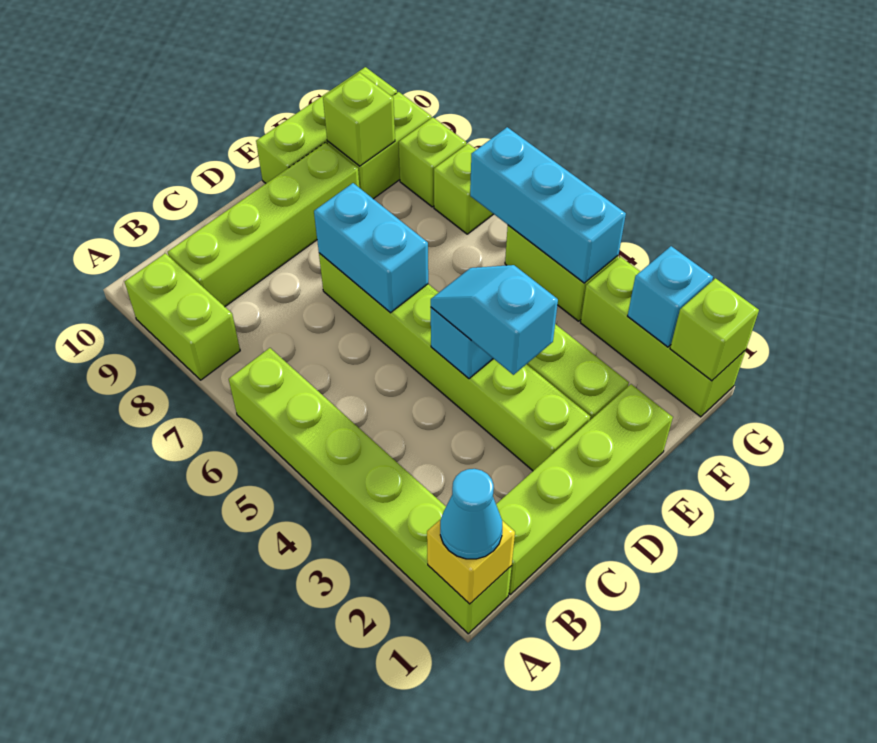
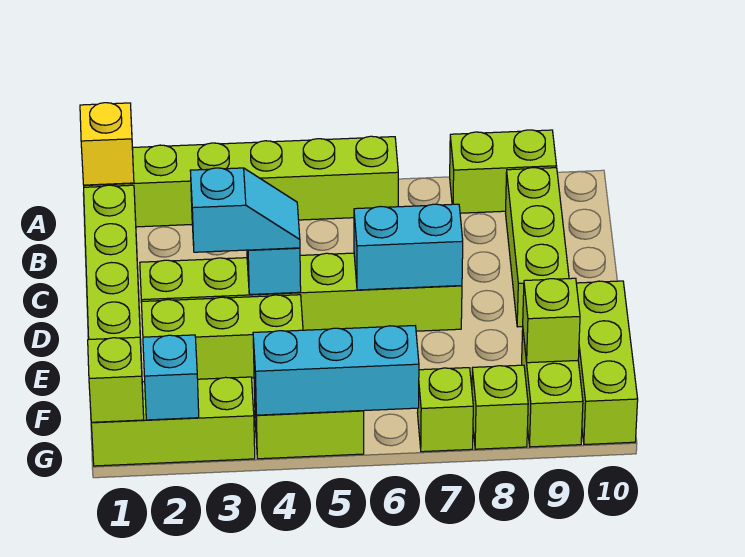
cyan 1x1 cone [440,469,502,559] -> none
lime 1x4 brick [168,143,359,307] -> lime 1x3 brick [506,168,569,327]

